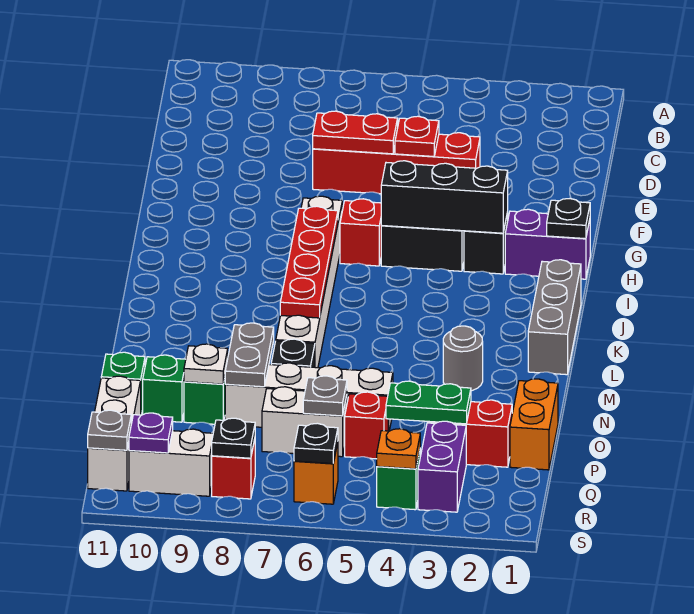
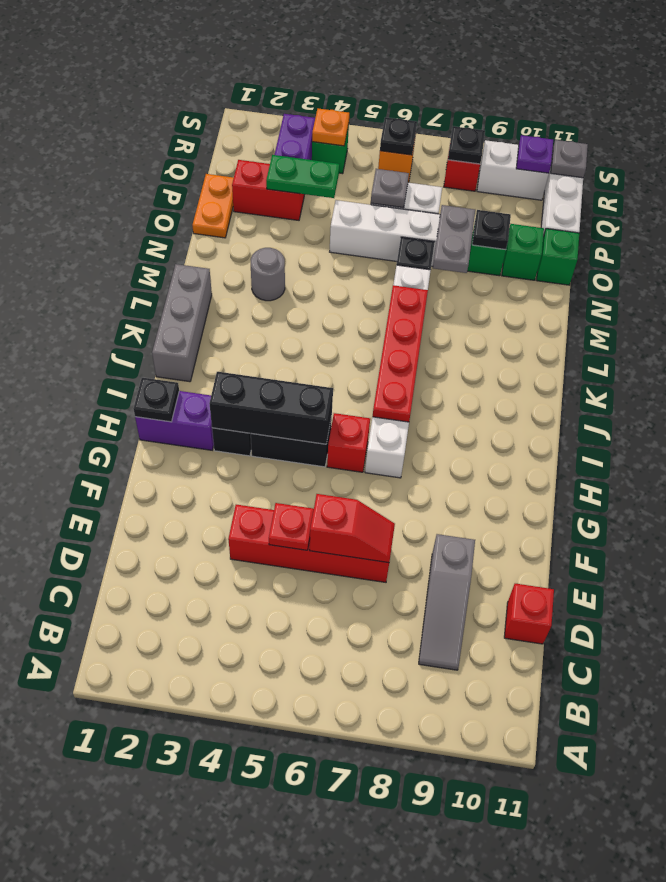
none -> grey 1x3 slope [419,534,475,670]
red 1x2 plate [313,111,398,154] -> red 1x2 slope [310,494,395,563]
orange 1x2 brick [510,379,558,470] -> orange 1x2 plate [192,174,234,238]
white 1x1 plate [184,344,228,384] -> black 1x1 plate [472,210,511,250]
red 1x1 brick [345,392,388,459] -> red 1x1 brick moved to [504,584,554,644]

